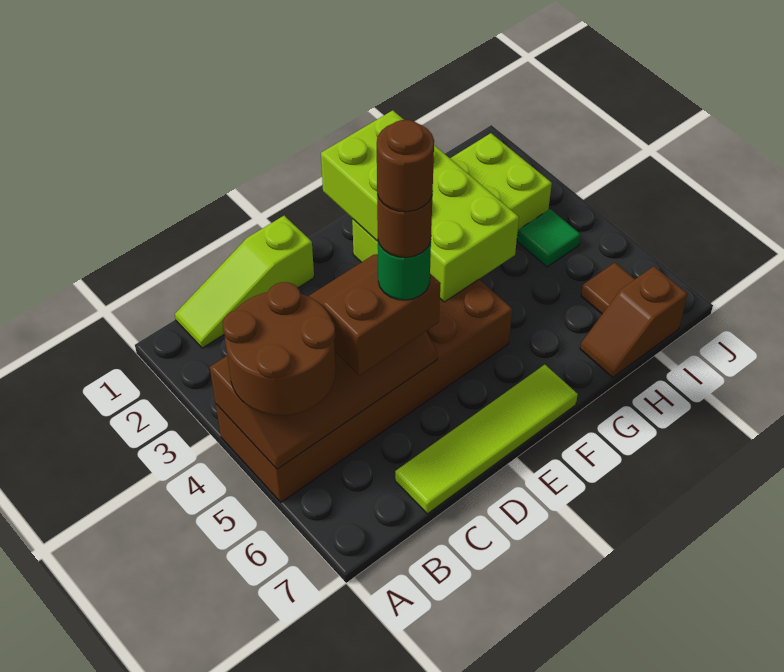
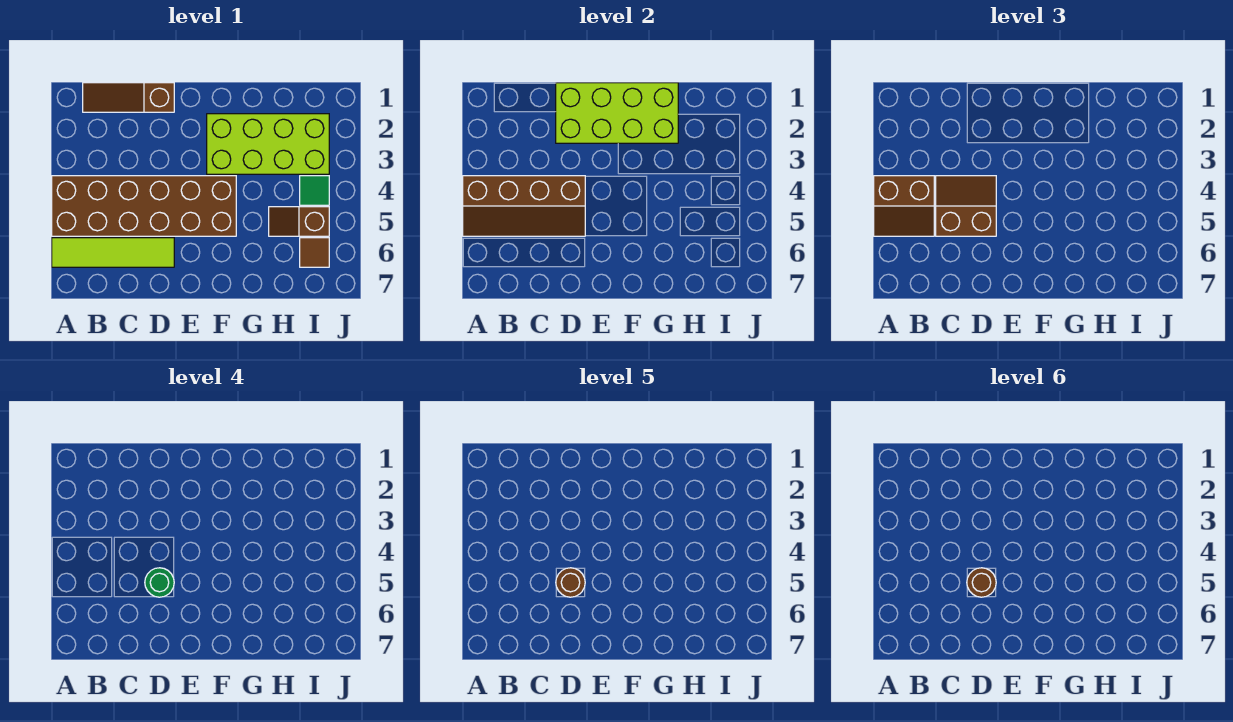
brown 2x2 round brick [222,282,336,415] -> brown 2x2 slope [874,176,934,236]
lime 1x3 slope [175,216,314,348] -> brown 1x3 slope [83,83,174,112]
lime 1x4 tile [395,365,578,514] -> lime 1x4 tile moved to [52,238,174,267]
lime 2x4 brick [321,110,519,302] -> lime 2x4 brick turned to [556,83,678,143]
brown 1x2 slope [580,266,688,378] -> brown 1x2 slope moved to [269,207,329,236]

